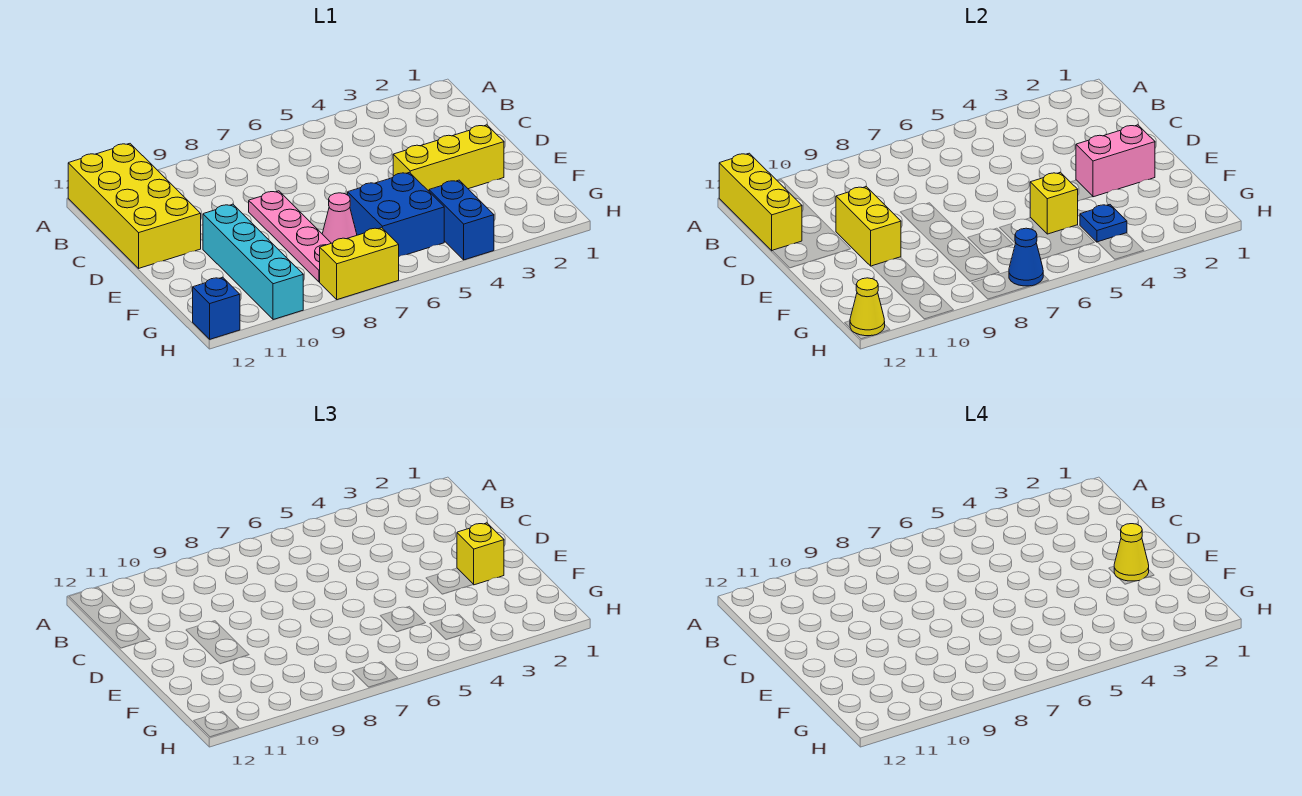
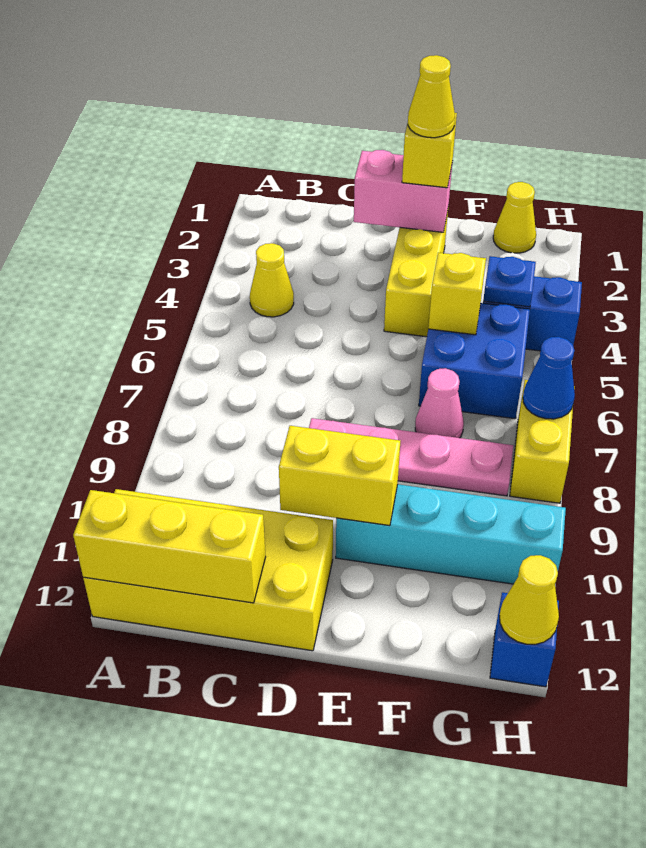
none -> yellow 1x1 cone [250,243,294,317]
pink 1x2 brick [1076,125,1155,197] -> pink 1x2 brick turned to [354,150,452,232]
none -> yellow 1x1 cone [493,182,536,253]

